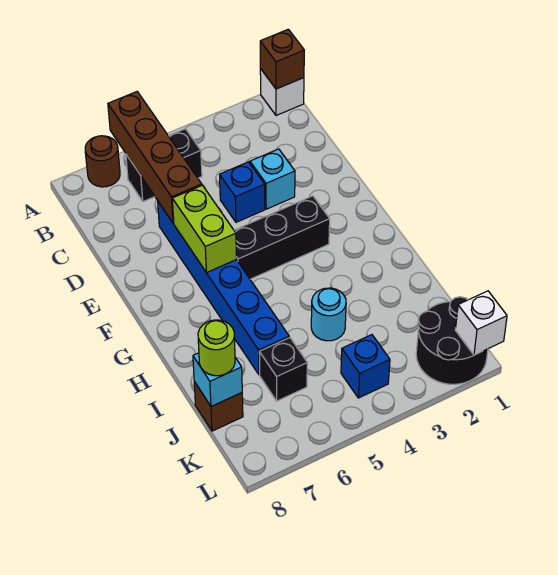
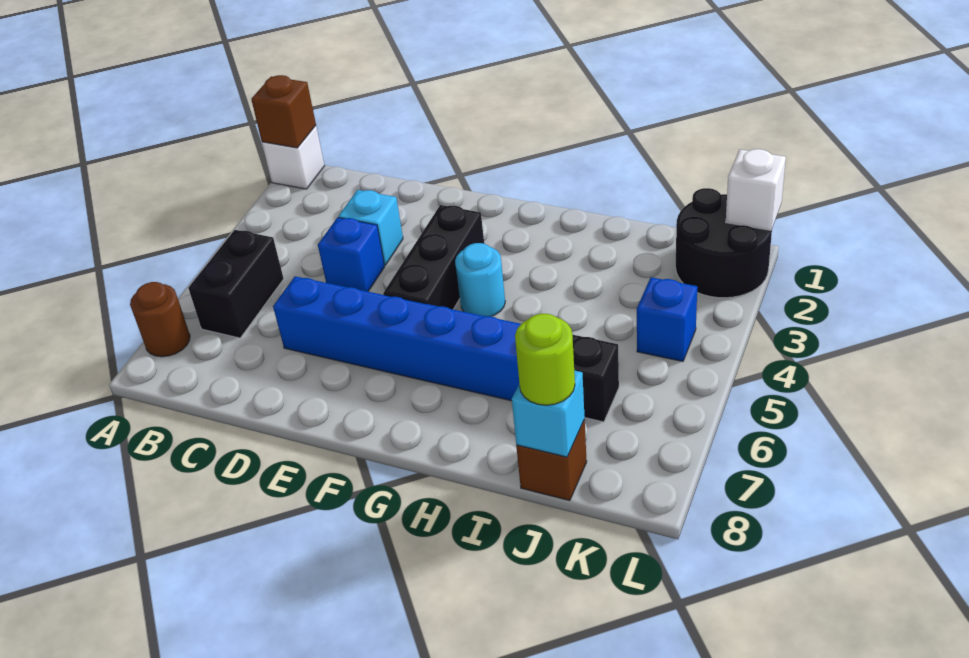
brown 1x4 brick [108,92,202,223] -> none
lime 1x2 brick [172,185,237,273] -> none
cyan 1x1 round brick [311,288,346,341] -> cyan 1x1 round brick moved to [455,243,505,316]

